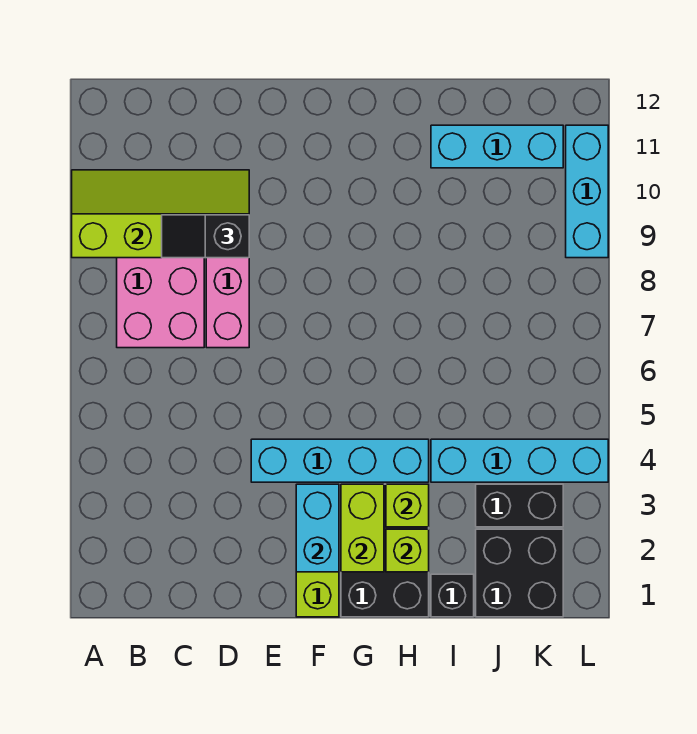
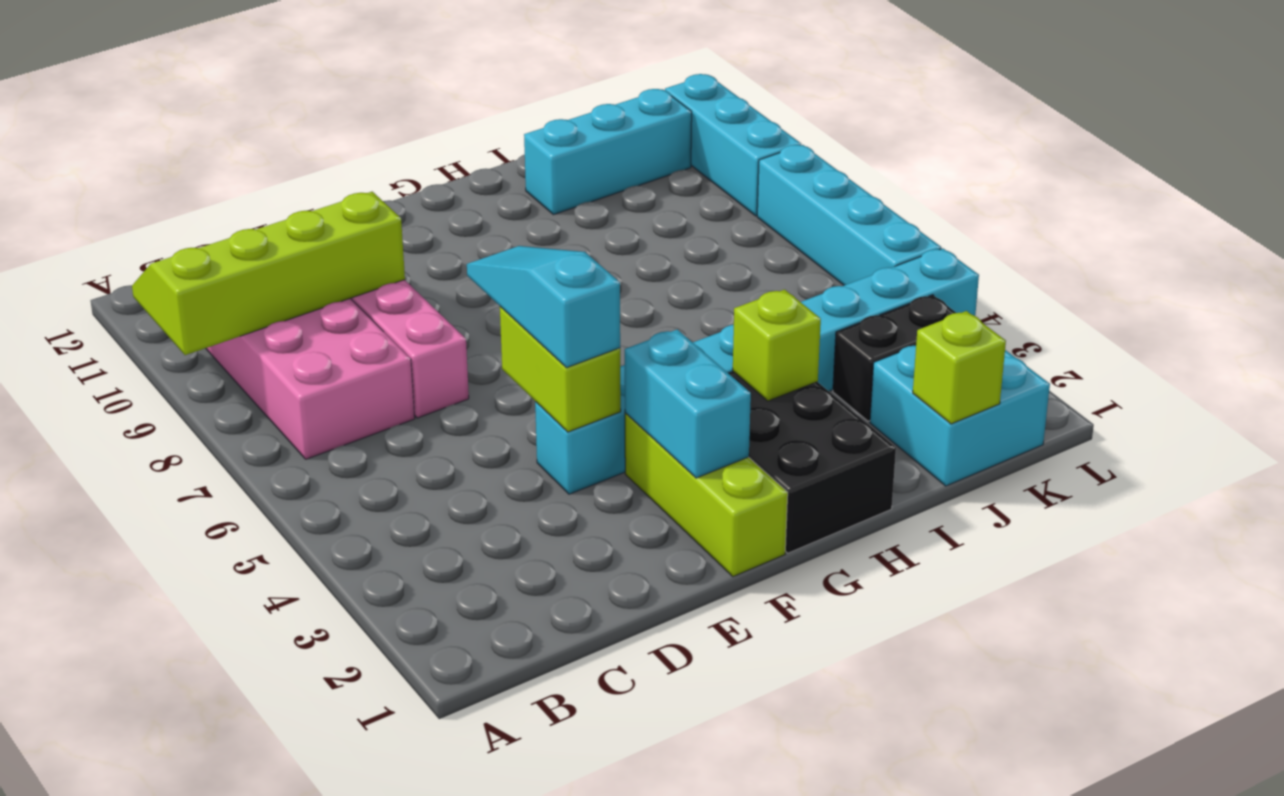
black 1x2 slope [162,215,249,258] -> none
none -> cyan 1x3 slope [467,246,620,368]
lime 1x2 brick [341,484,384,572] -> lime 1x2 brick moved to [500,307,621,432]
lime 1x1 brick [386,529,429,572] -> lime 1x1 brick moved to [913,311,1006,424]
black 1x1 brick [431,574,474,617] -> none
black 2x2 brick [476,529,563,617] -> cyan 2x2 brick [870,346,1050,486]
none -> cyan 1x4 brick [757,145,941,285]

